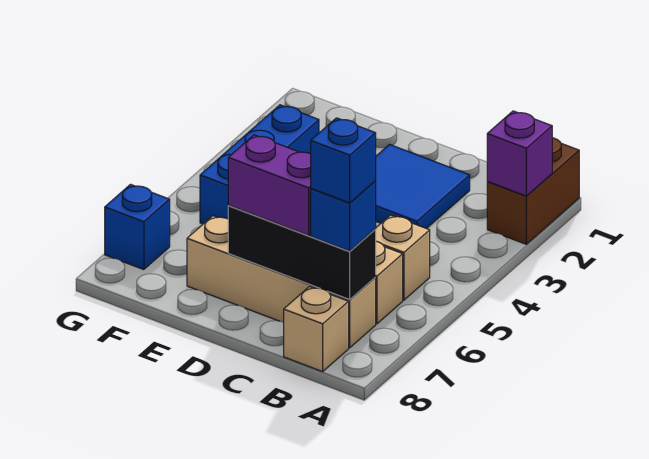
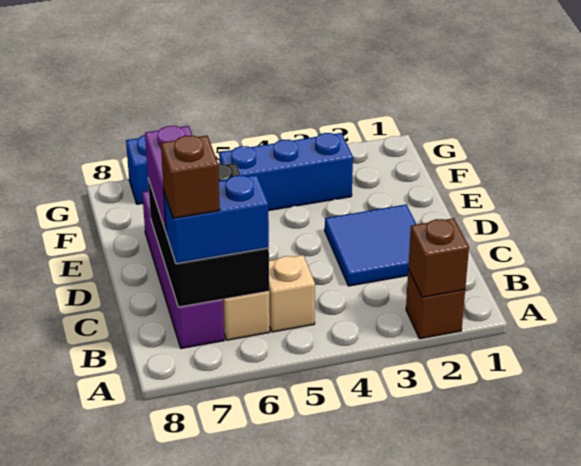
brown 1x2 brick [487,138,579,244] -> brown 1x1 brick [406,269,465,339]
purple 1x1 brick [487,111,552,196] -> brown 1x1 brick [408,218,469,297]
tan 1x4 brick [187,216,376,348] -> purple 1x4 brick [142,191,224,348]
black 1x3 brick [228,205,376,299] -> black 2x3 brick [148,163,269,307]
blue 1x1 brick [311,181,376,251] -> blue 1x2 brick [164,175,269,264]
blue 1x1 brick [311,118,376,203] -> brown 1x1 brick [161,136,220,218]
tan 1x1 brick [284,287,349,372] -> none

